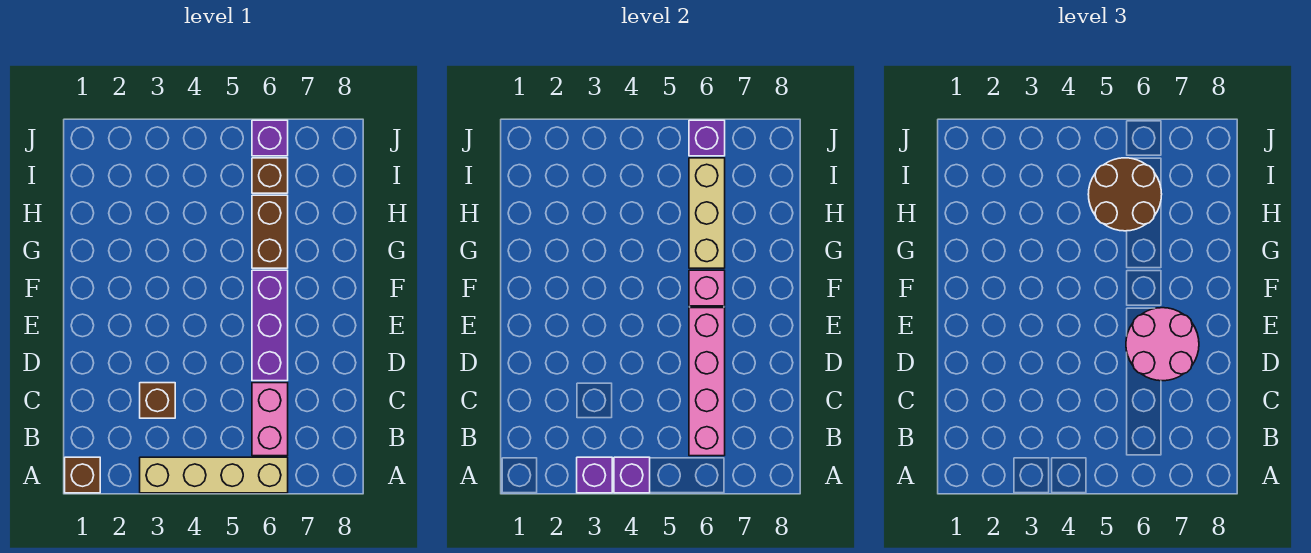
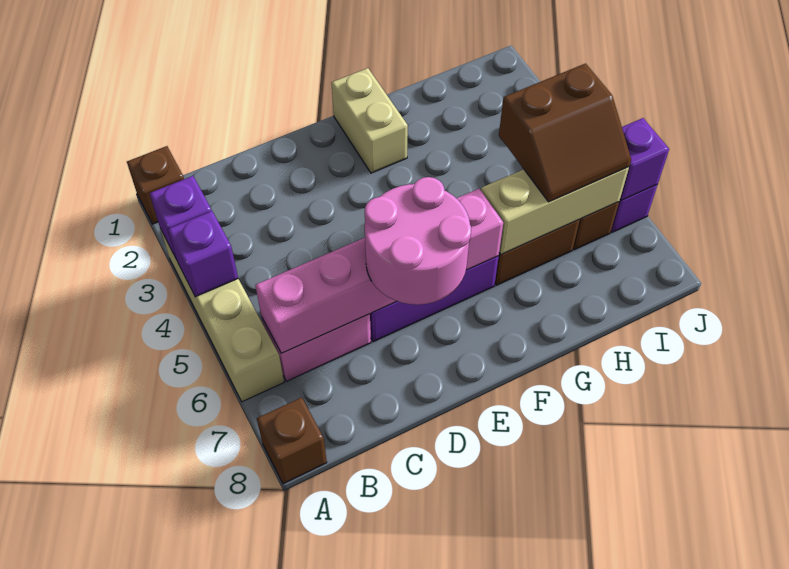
brown 1x1 brick [140,383,175,418] -> brown 1x1 brick moved to [257,397,327,484]
none -> tan 1x2 brick [331,68,408,173]
brown 2x2 round brick [1088,158,1162,231] -> brown 2x2 slope [499,64,631,202]

